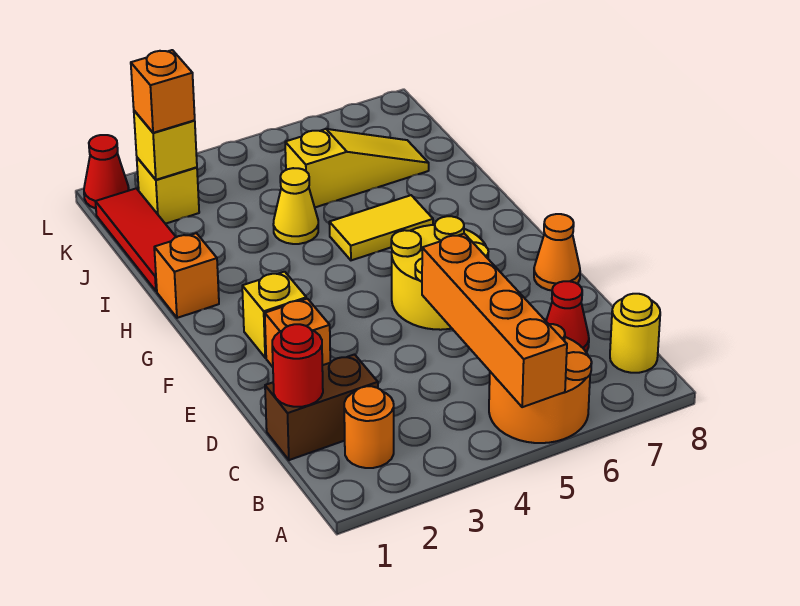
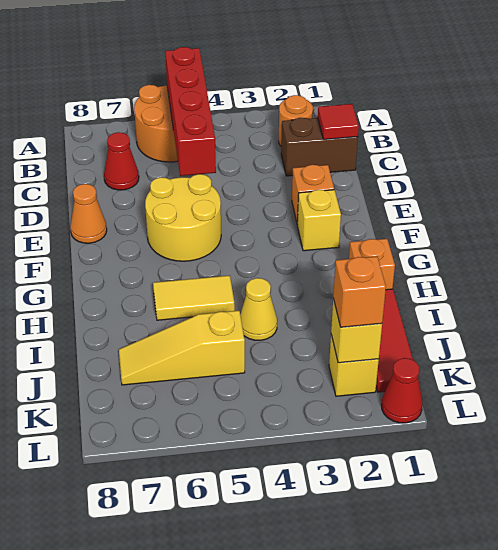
orange 1x4 brick [422,234,567,407] -> red 1x4 brick [165,47,216,176]
yellow 1x1 round brick [610,294,660,373] -> none
red 1x1 round brick [272,324,323,407] -> red 1x1 tile [318,104,359,139]

